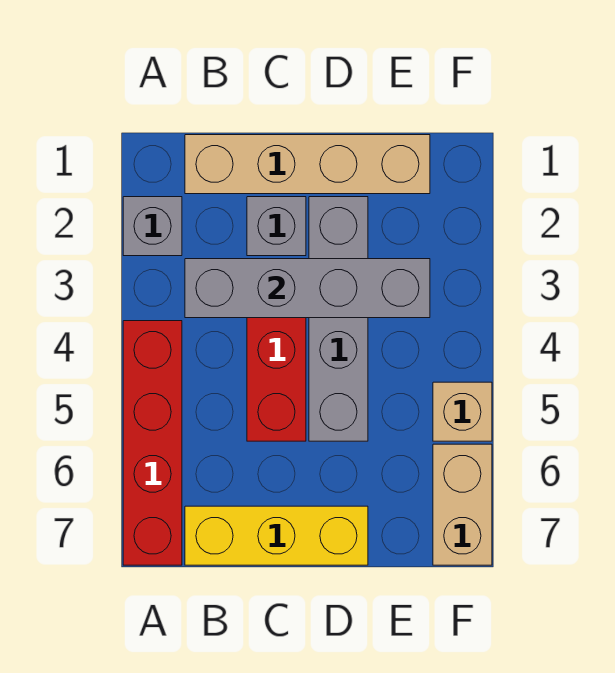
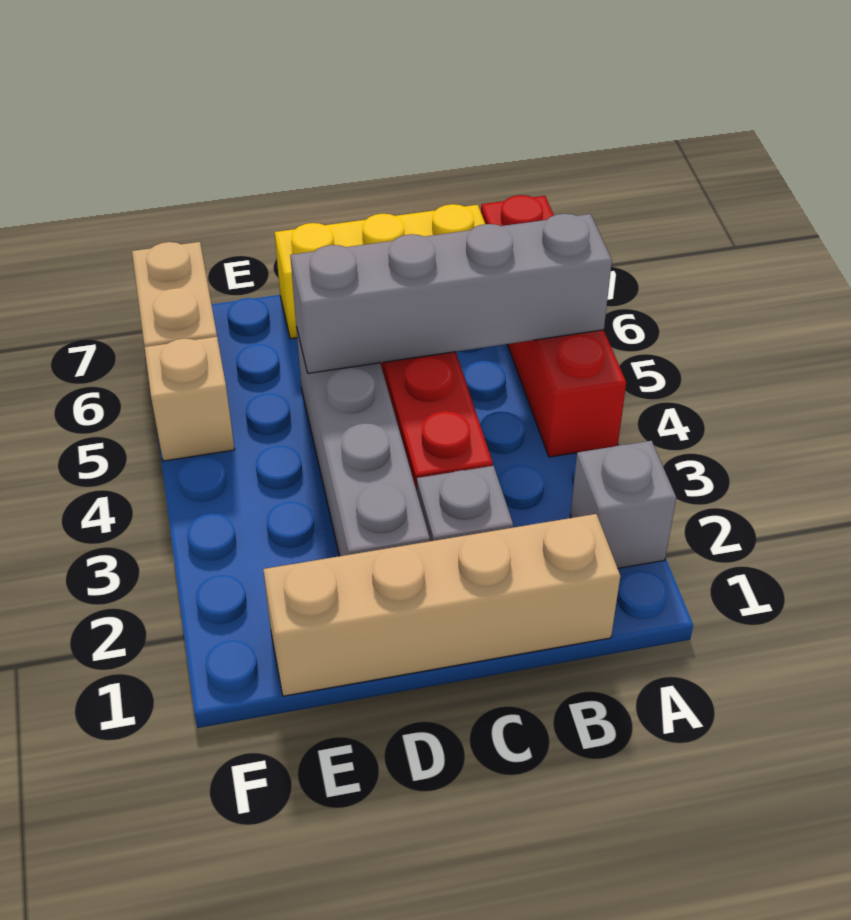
grey 1x4 brick [185,259,430,318] -> grey 1x4 brick moved to [290,214,612,373]

